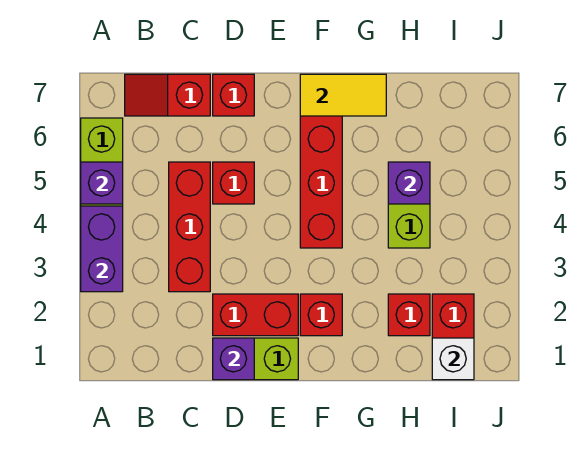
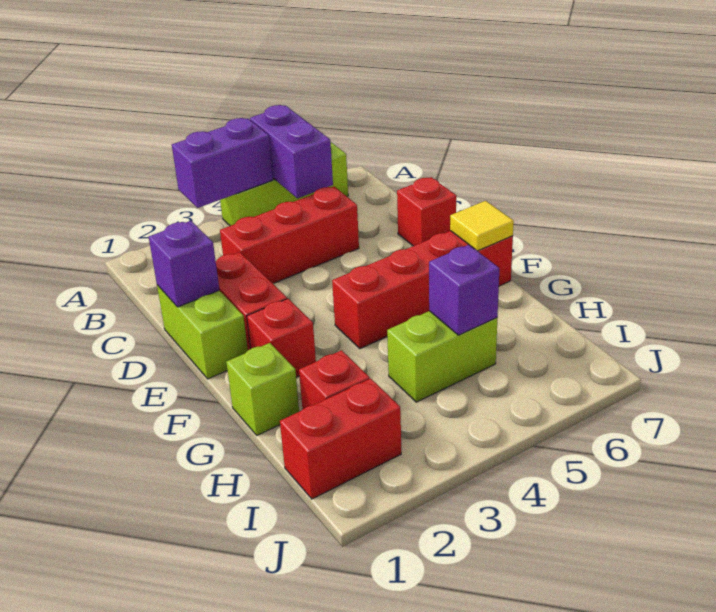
purple 1x1 brick [81,162,123,204] -> purple 1x2 brick [250,105,333,198]
red 1x2 slope [125,74,210,116] -> none
red 1x1 brick [213,162,254,204] -> none
yellow 1x2 tile [300,74,386,116] -> yellow 1x1 tile [450,201,514,251]
none -> lime 1x1 brick [226,343,299,435]
white 1x1 brick [432,338,474,380] -> none

